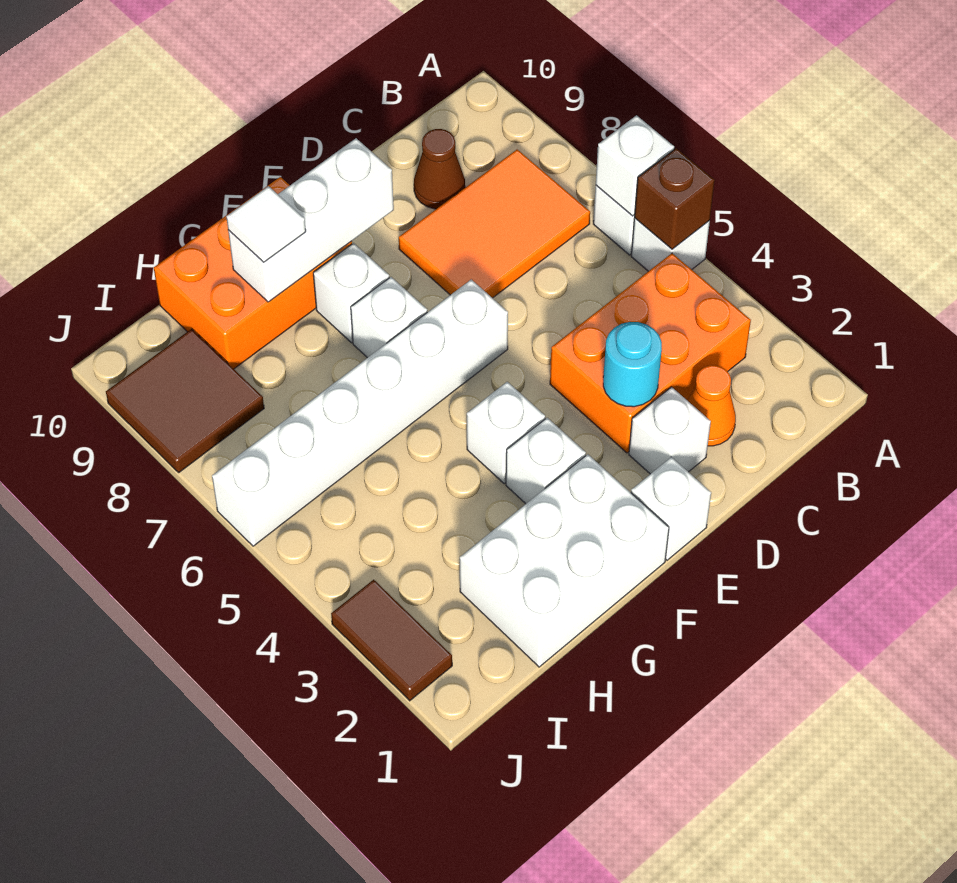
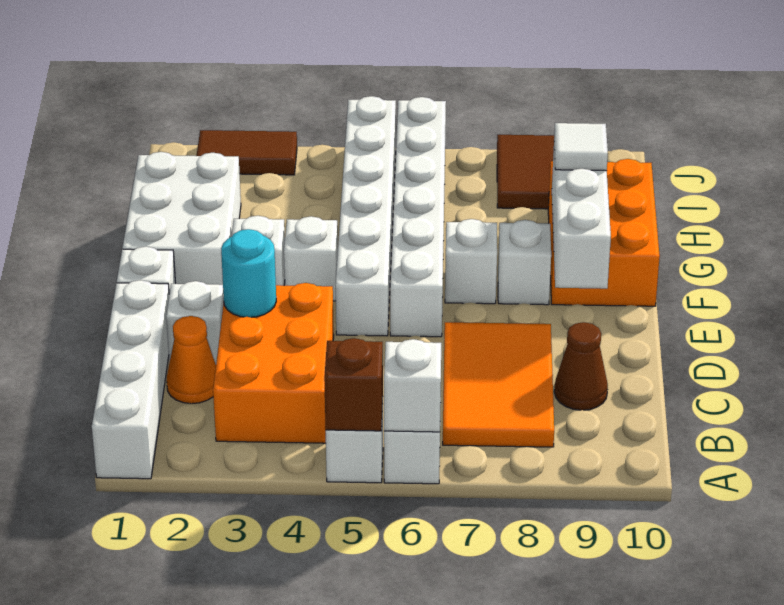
none -> white 1x4 brick [92,280,169,479]
none -> white 1x6 brick [336,96,396,336]

